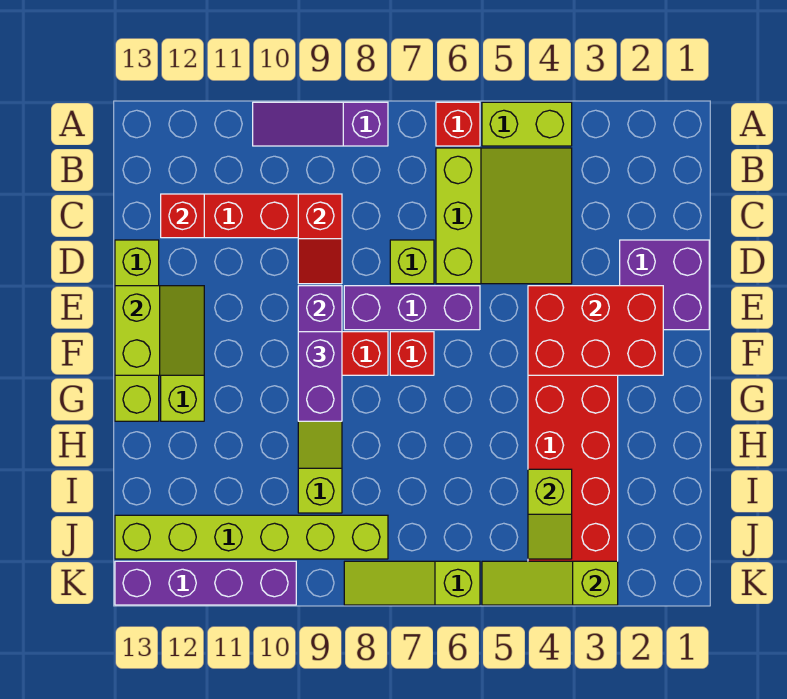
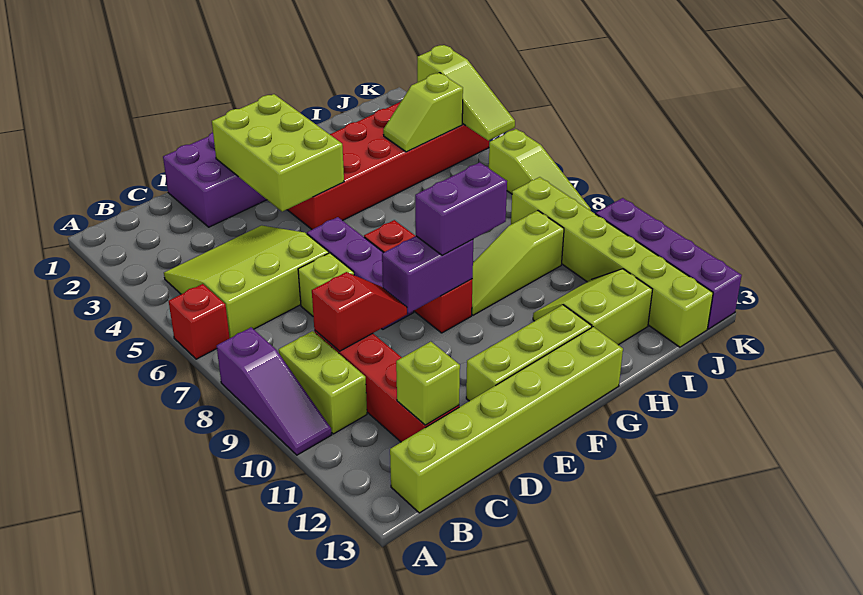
lime 1x2 brick [482,102,572,146] -> lime 1x2 brick moved to [279,331,367,434]
red 1x1 brick [161,194,204,238] -> lime 1x1 brick [396,342,460,425]
lime 1x4 brick [115,240,159,421] -> lime 1x6 brick [390,327,623,513]
red 2x3 brick [528,286,663,375] -> lime 2x3 brick [212,94,344,212]
lime 2x2 slope [115,286,204,375] -> lime 2x2 slope moved to [533,269,653,345]
lime 1x2 slope [528,469,572,559] -> lime 1x2 slope turned to [383,73,463,152]

